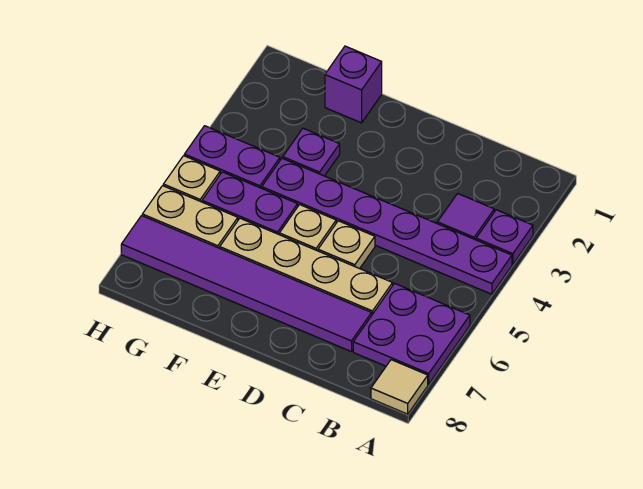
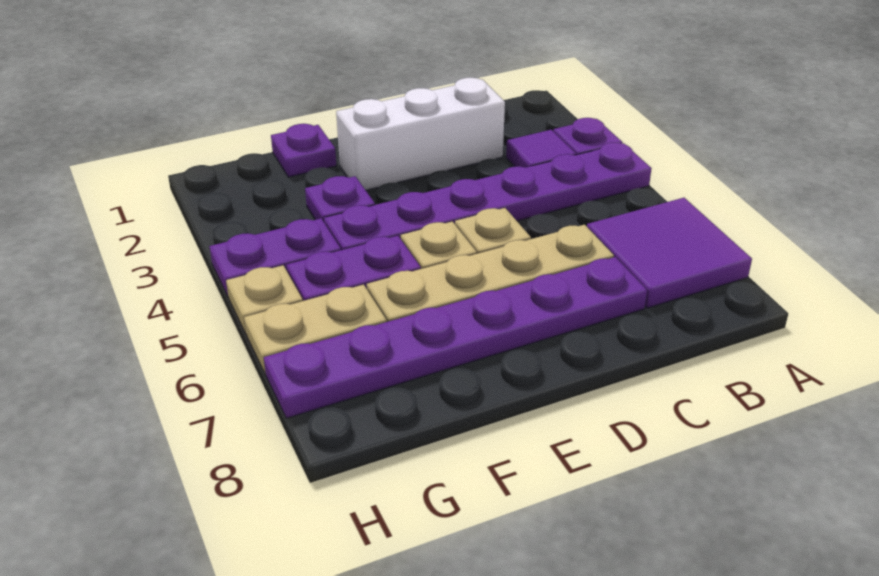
purple 2x2 plate [353,283,470,384] -> purple 2x2 tile [587,198,752,308]
tan 1x1 tile [371,360,428,414] -> none
none -> white 1x3 brick [336,78,505,190]
purple 1x6 tile [121,216,372,352] -> purple 1x6 plate [264,257,647,418]
purple 1x1 brick [325,46,382,123] -> purple 1x1 plate [271,124,336,177]

